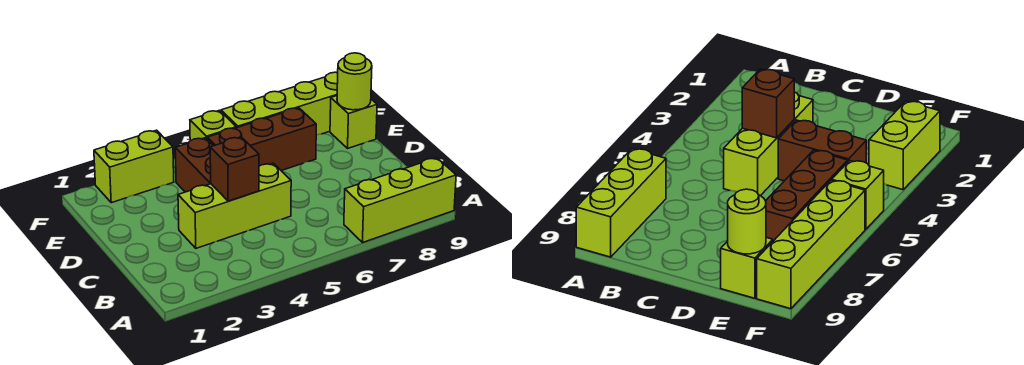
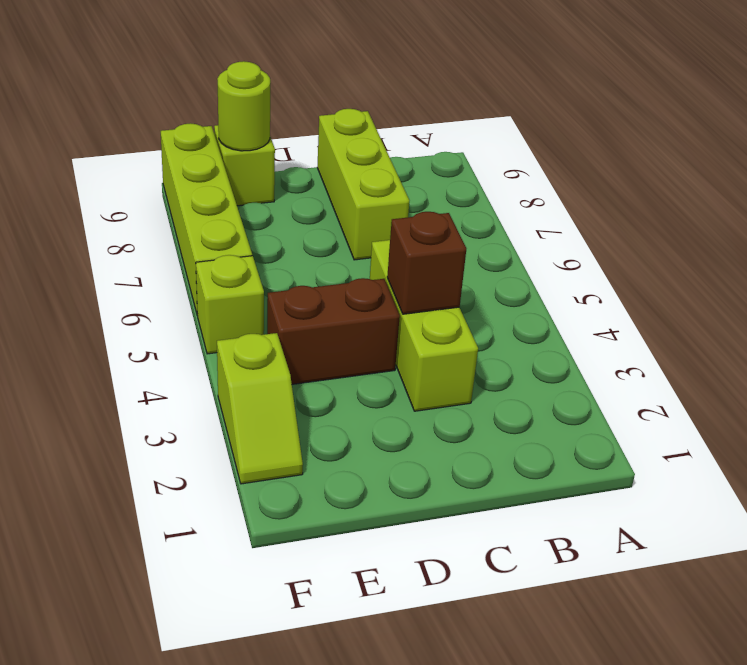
lime 1x3 brick [344,158,456,243] -> lime 1x3 brick moved to [317,109,410,260]
brown 1x3 brick [207,108,316,171] -> none
lime 1x2 brick [94,130,174,203] -> lime 1x2 slope [217,333,303,484]

